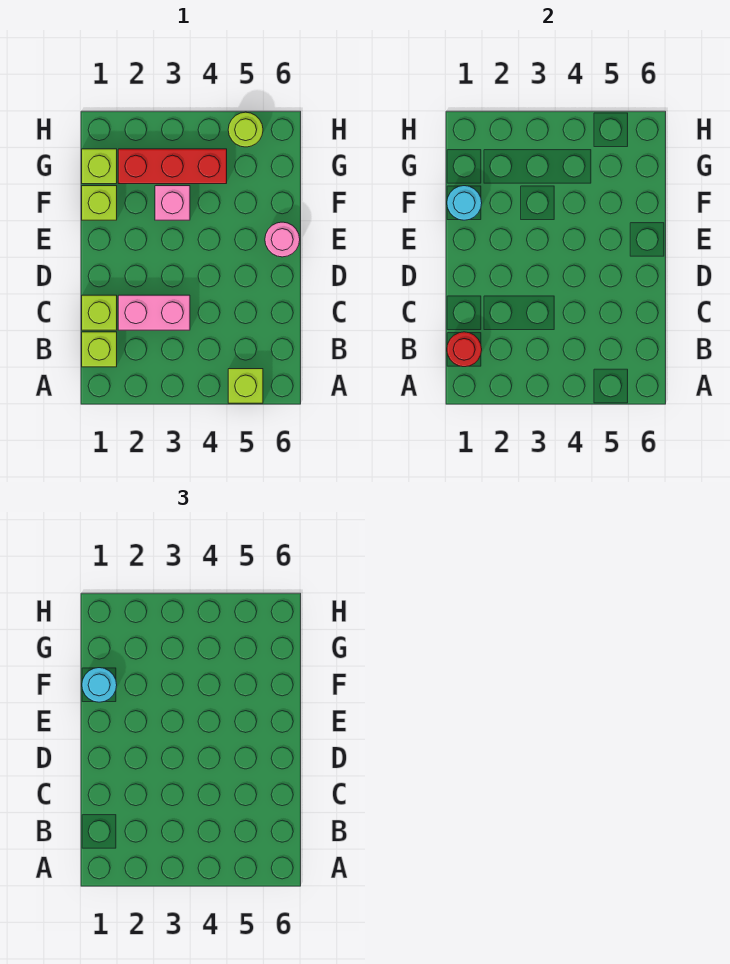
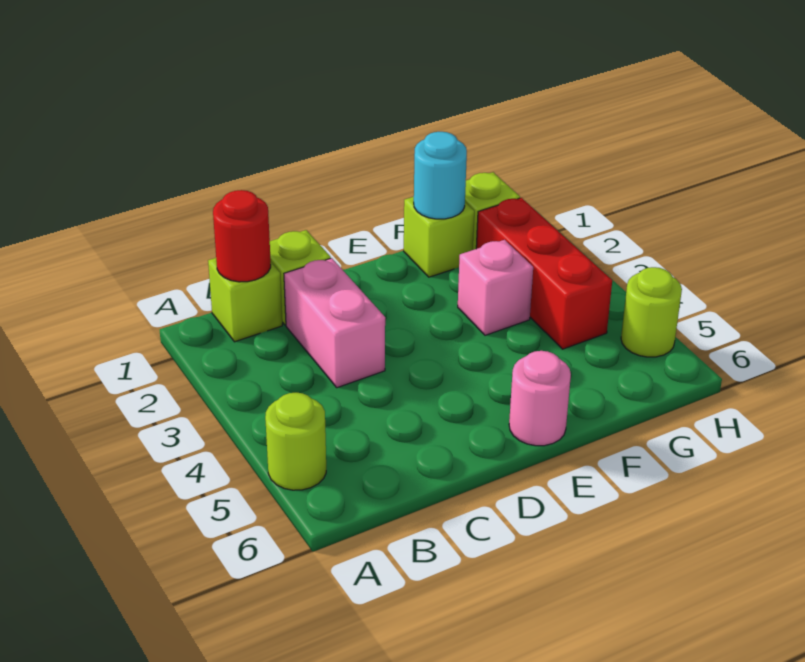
lime 1x1 brick [228,369,263,403] -> lime 1x1 round brick [265,393,326,490]
cyan 1x1 round brick [82,668,117,702] -> none

